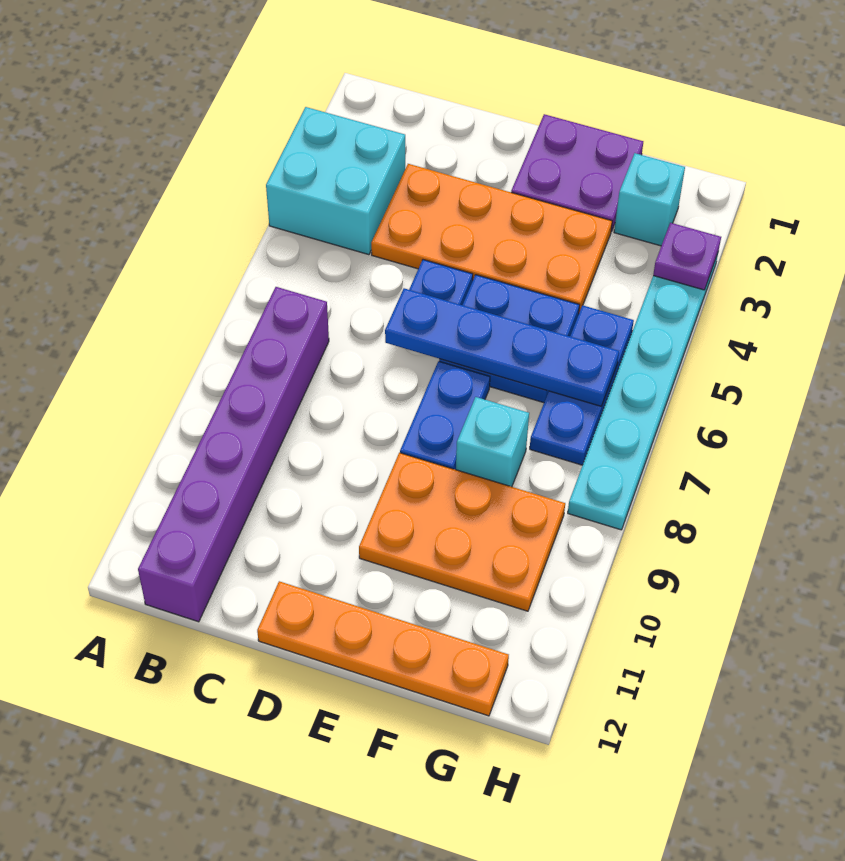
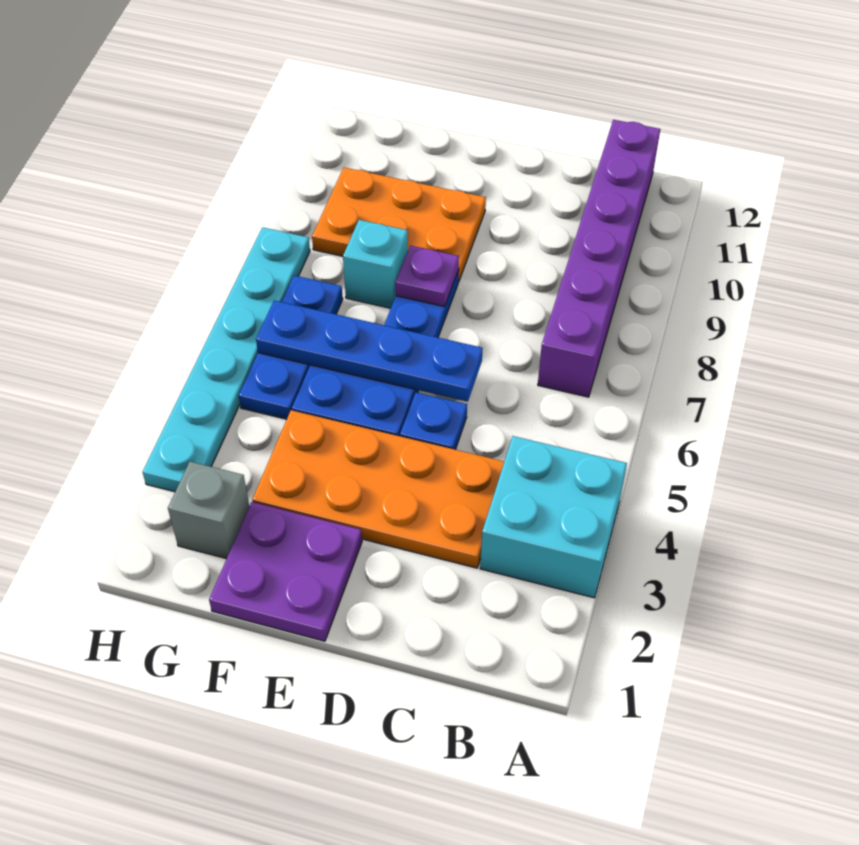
orange 1x4 plate [257,581,509,716] -> none
cyan 1x1 brick [614,153,685,246] -> grey 1x1 brick [168,462,249,559]
purple 1x1 plate [653,223,721,290] -> purple 1x1 plate moved to [395,245,459,307]

